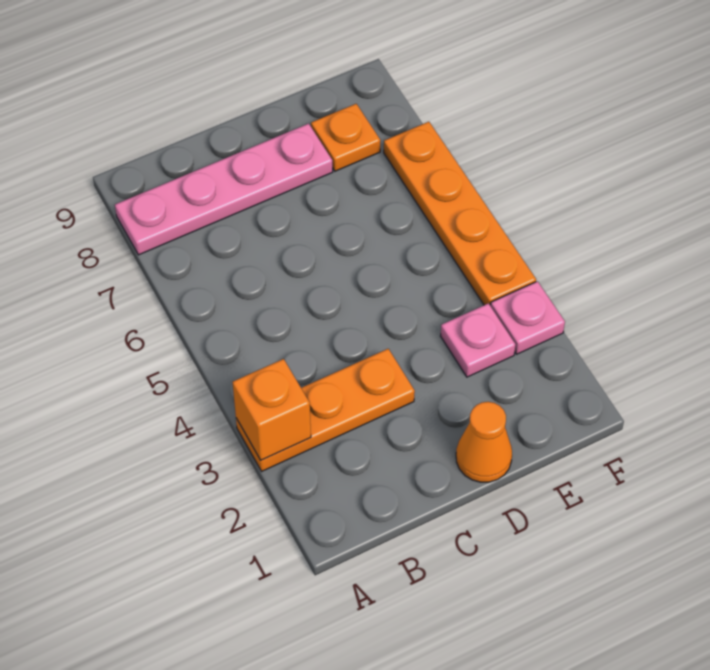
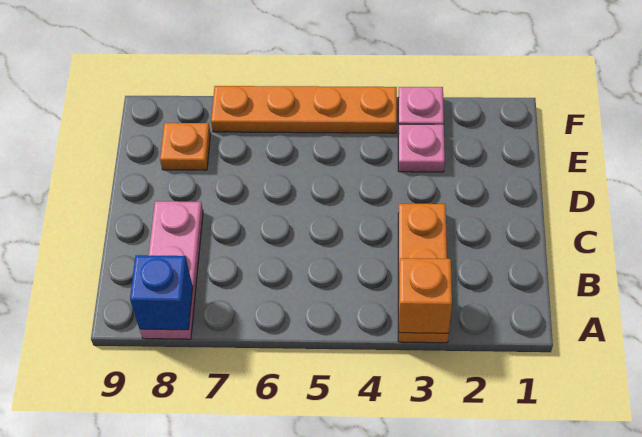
pink 1x4 plate [115,123,333,255] -> pink 1x3 plate [140,201,203,339]
none -> blue 1x1 brick [130,255,193,330]
orange 1x1 cone [456,402,512,482] -> none

